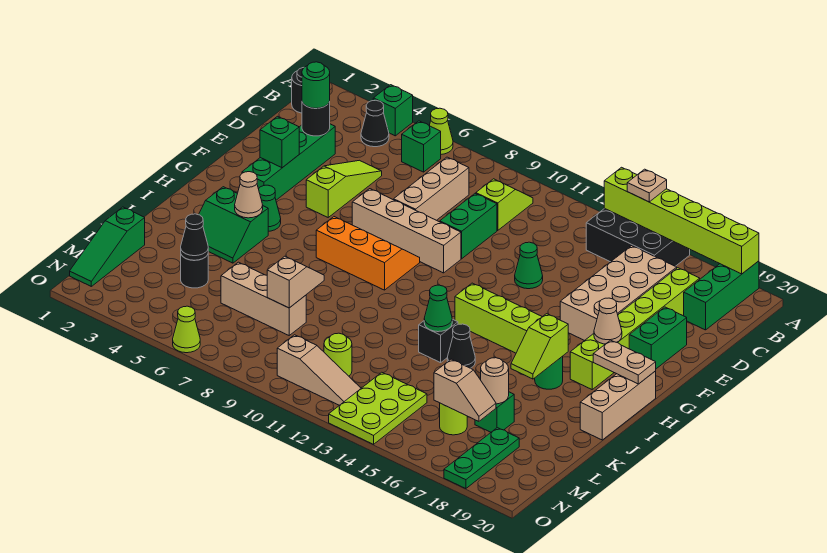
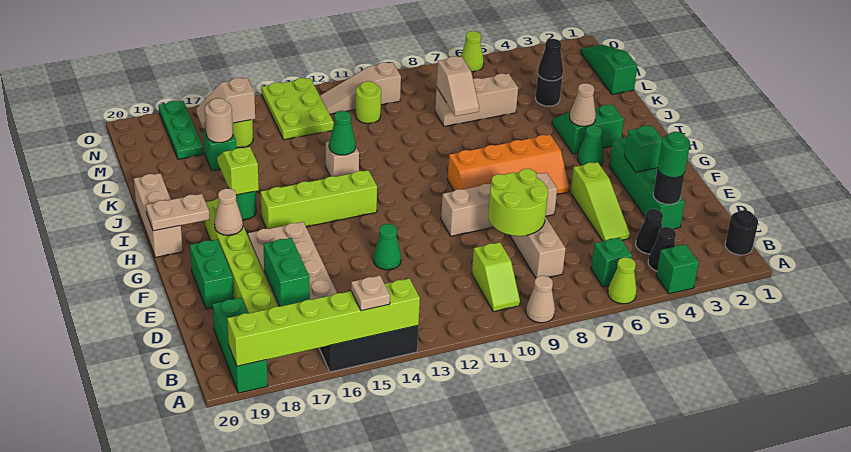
none -> tan 1x1 cone [526,276,555,323]
none -> lime 2x2 round brick [488,169,548,236]
green 1x2 brick [440,194,497,259] -> green 1x2 brick moved to [263,238,310,306]
orange 2x3 slope [316,217,420,290] -> orange 2x4 slope [448,135,569,194]
black 1x1 brick [419,319,458,363] -> tan 1x1 brick [326,141,359,177]
black 1x1 cone [447,324,475,368] -> black 1x1 cone moved to [636,209,663,254]

